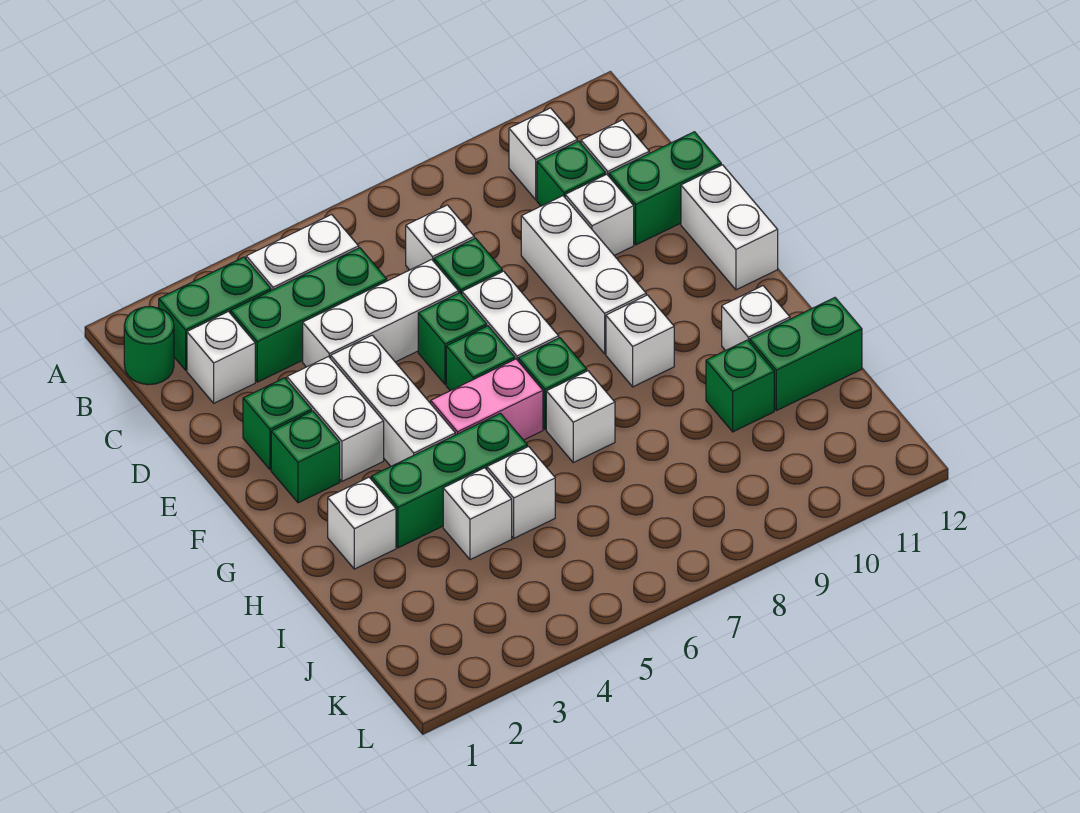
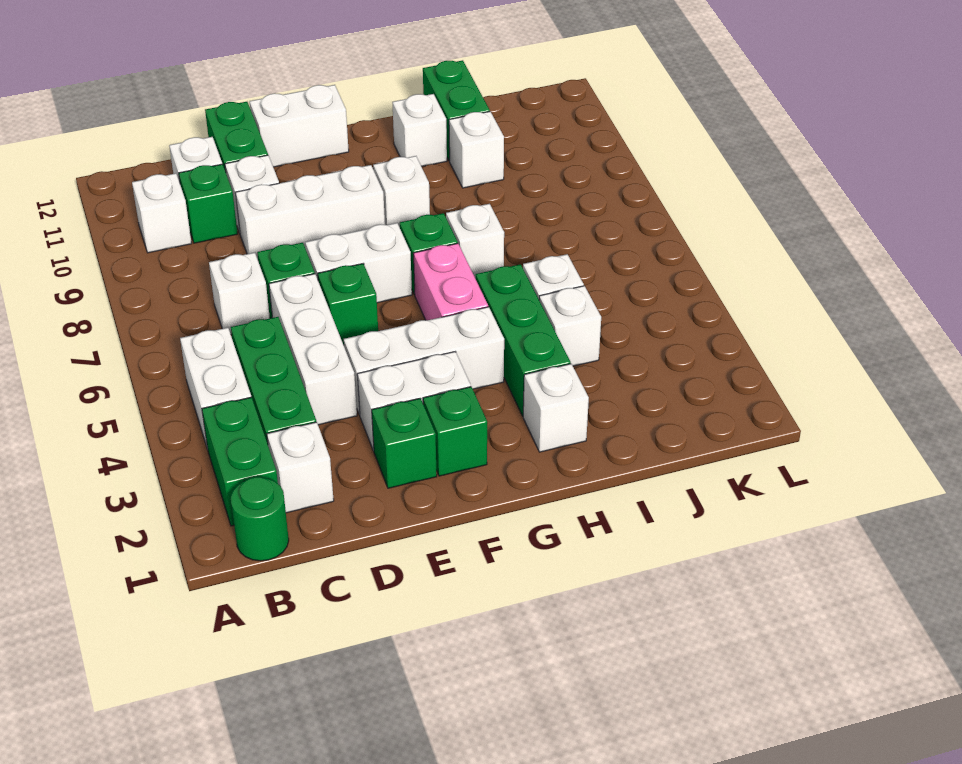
green 1x1 brick [446,326,515,391] -> none
green 1x1 brick [706,340,774,432] -> white 1x1 brick [449,111,504,188]

